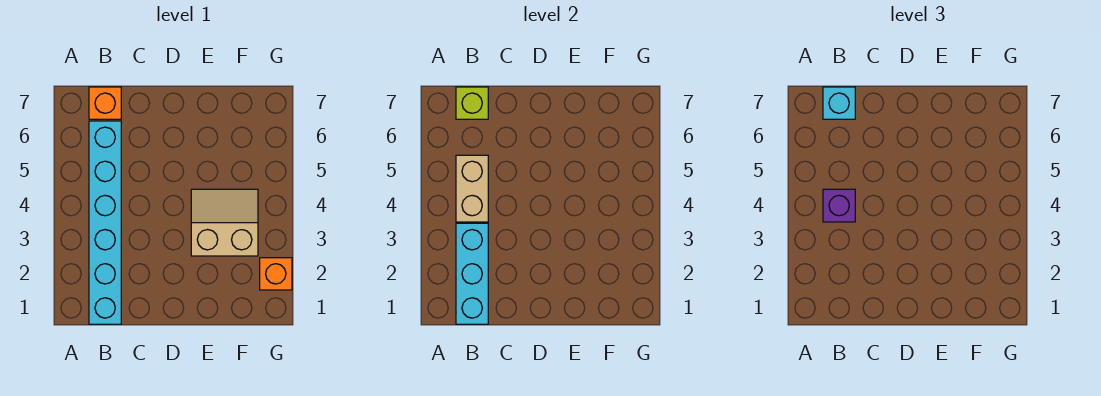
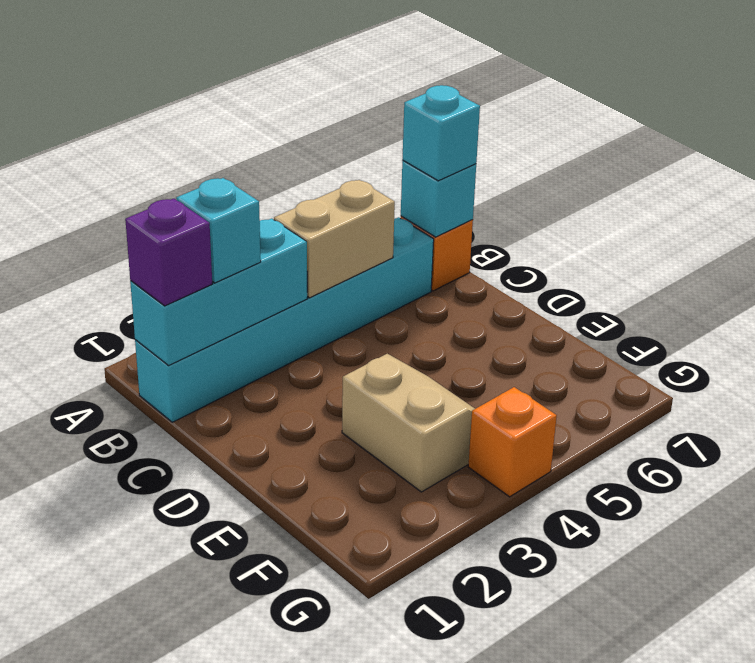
none -> cyan 1x1 brick [176,178,261,283]
purple 1x1 brick [823,189,855,222] -> purple 1x1 brick moved to [125,199,212,306]
lime 1x1 brick [456,87,488,119] -> cyan 1x1 brick [401,161,476,237]
orange 1x1 brick [260,258,292,290] -> orange 1x1 brick moved to [468,387,557,497]

